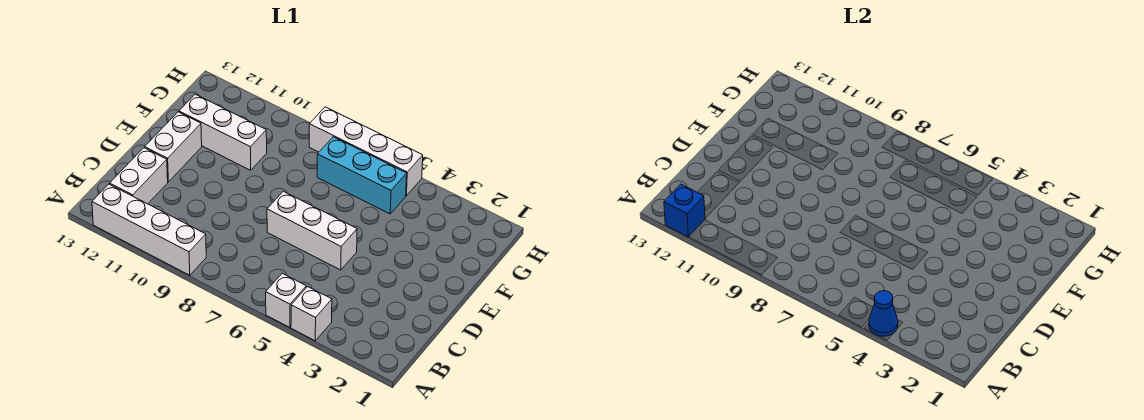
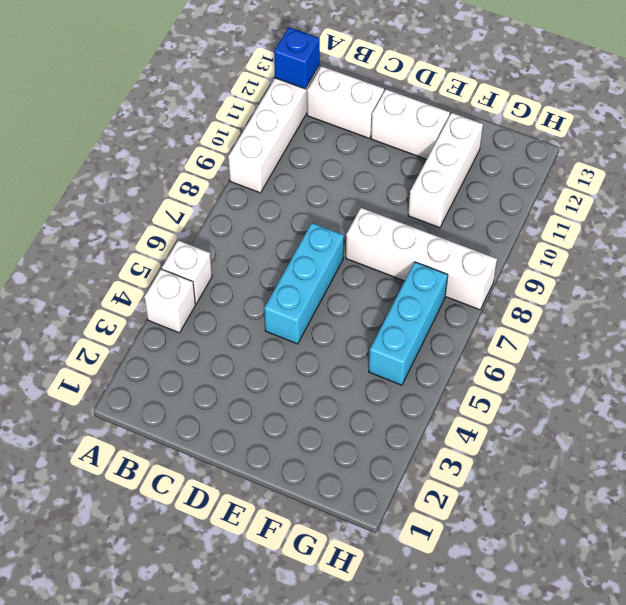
blue 1x1 cone [869,291,898,336] -> none
white 1x3 brick [267,191,357,270] -> cyan 1x3 brick [264,223,344,344]
white 1x4 brick [309,107,423,196] -> white 1x4 brick turned to [346,208,497,310]

